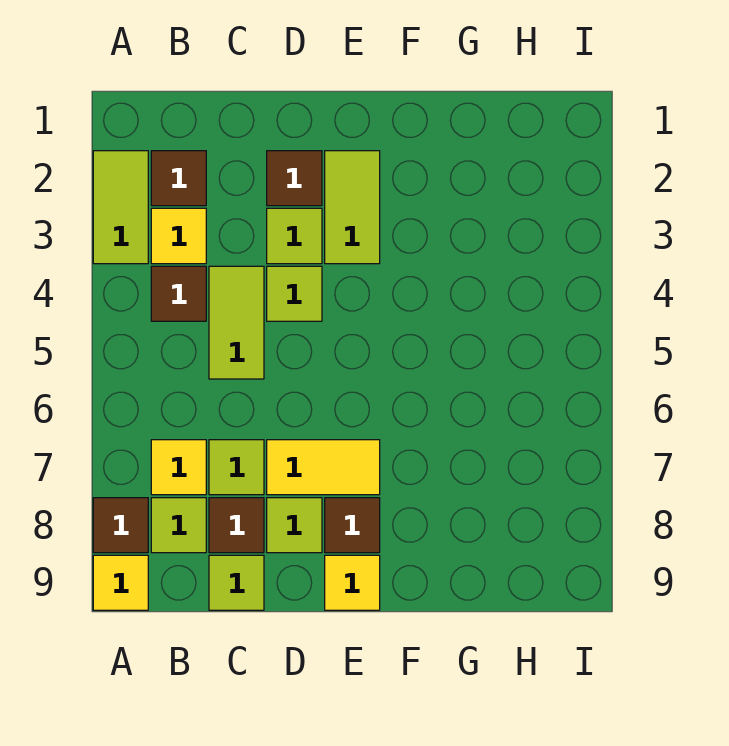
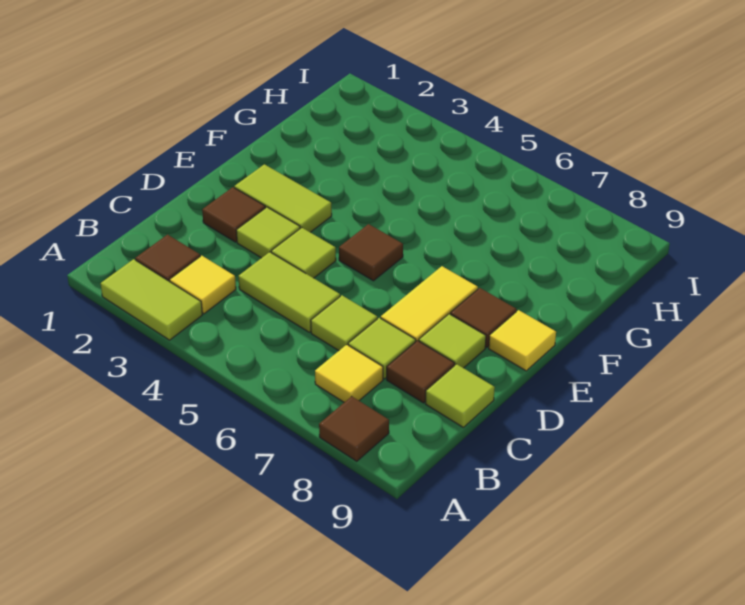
yellow 1x1 tile [93,555,148,610] -> none
brown 1x1 tile [151,266,206,321] -> brown 1x1 tile moved to [339,224,403,281]
lime 1x1 tile [151,498,206,553] -> lime 1x1 tile moved to [311,296,377,351]

